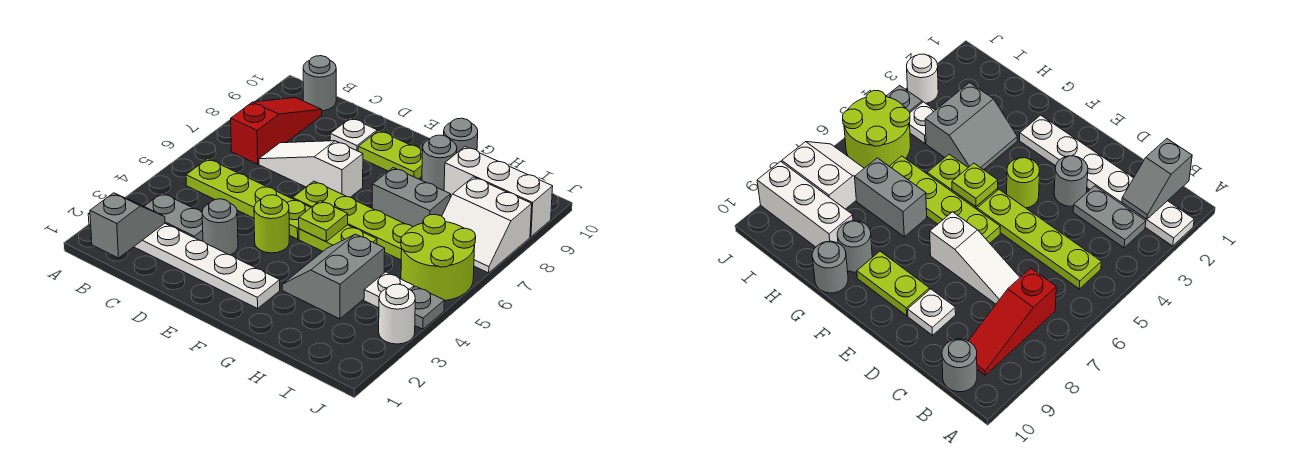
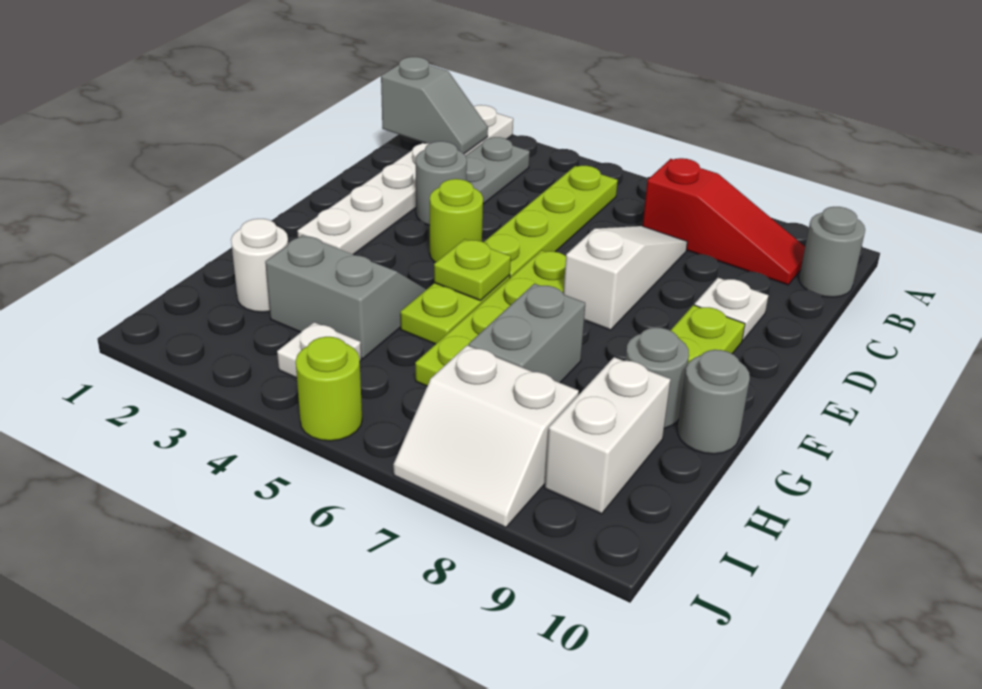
white 1x3 brick [444,147,553,237] -> white 1x2 brick [545,357,671,514]
lime 2x2 round brick [401,214,476,301] -> lime 1x1 round brick [296,337,362,441]
white 2x2 slope [442,177,532,273] -> white 2x2 slope turned to [393,345,579,527]
white 1x1 round brick [379,284,415,344] -> white 1x1 round brick moved to [231,219,288,312]
grey 1x1 plate [411,286,444,329] -> none

